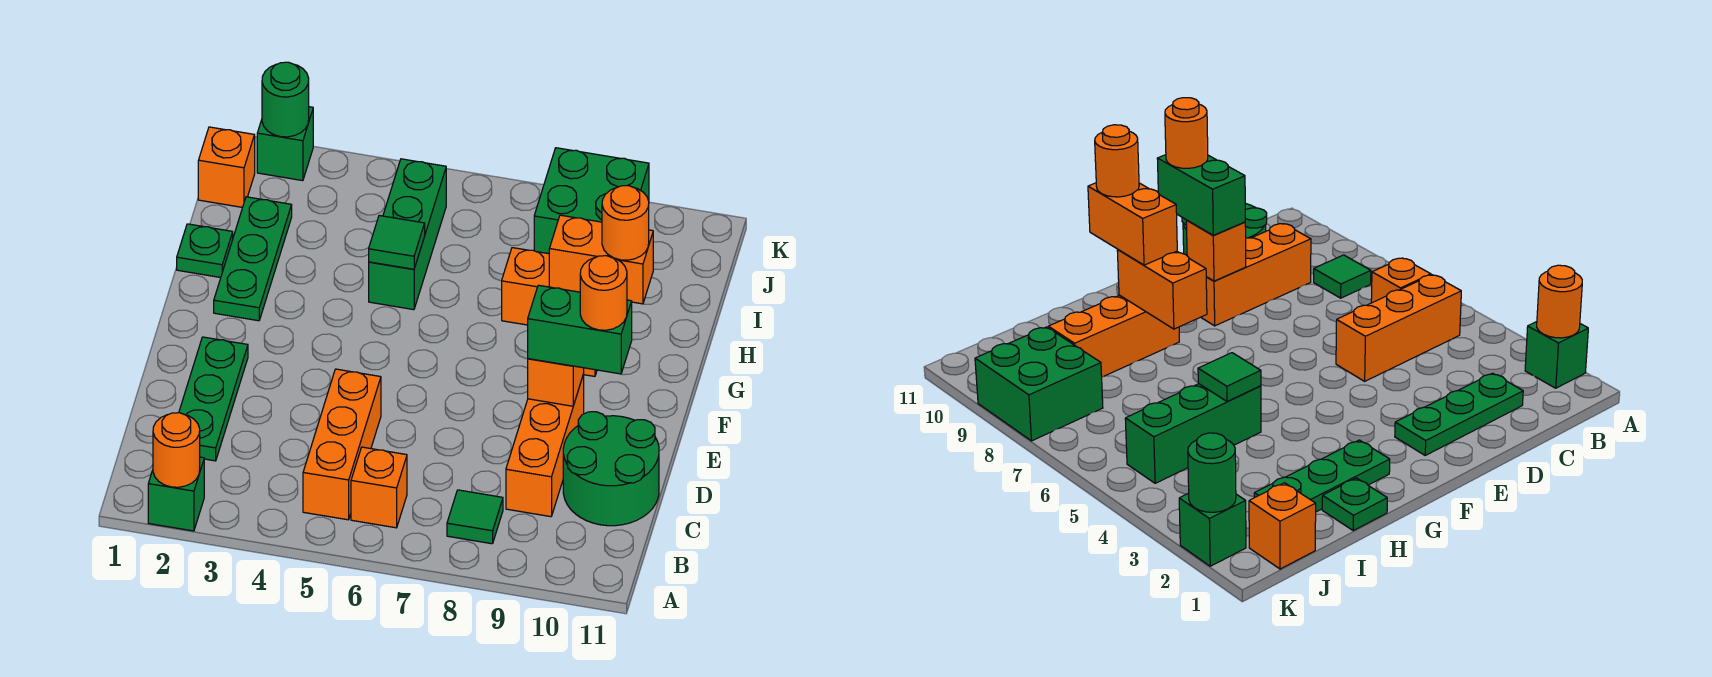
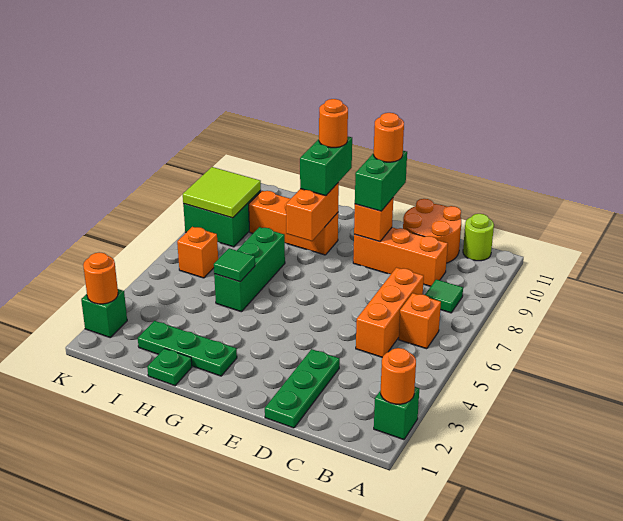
orange 1x3 brick [303,369,381,520] -> orange 1x3 brick turned to [356,268,424,357]
none -> lime 1x1 round brick [463,214,494,261]
green 1x3 plate [179,337,248,461] -> green 1x3 plate turned to [265,349,340,428]
green 2x2 round brick [563,412,659,526] -> orange 2x2 round brick [403,199,461,263]
orange 1x2 brick [549,215,653,304] -> green 1x2 brick [300,137,352,196]
green 1x3 brick [369,159,446,310] -> green 1x3 brick turned to [214,227,285,312]
orange 1x1 brick [198,127,255,207] -> orange 1x1 brick moved to [177,227,218,278]
none -> lime 2x2 tile [183,167,261,218]
green 1x1 round brick [262,62,309,137] -> orange 1x1 round brick [83,252,118,304]

